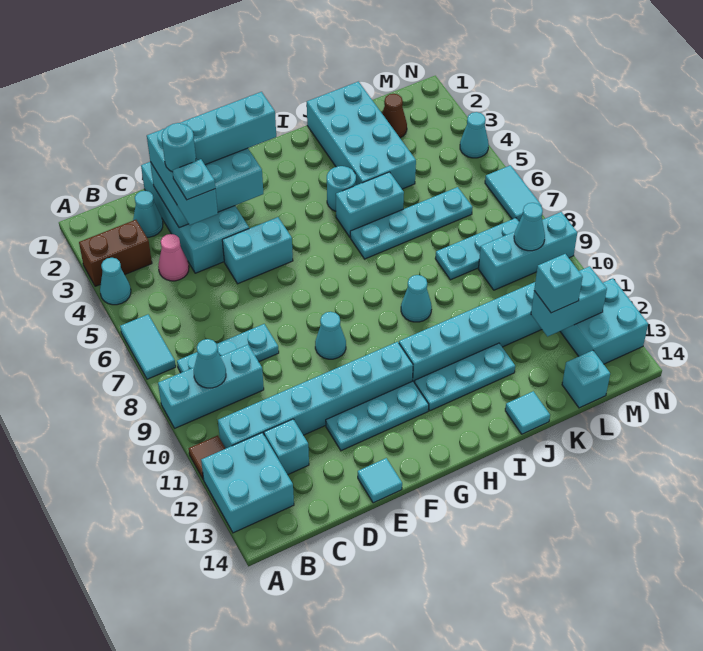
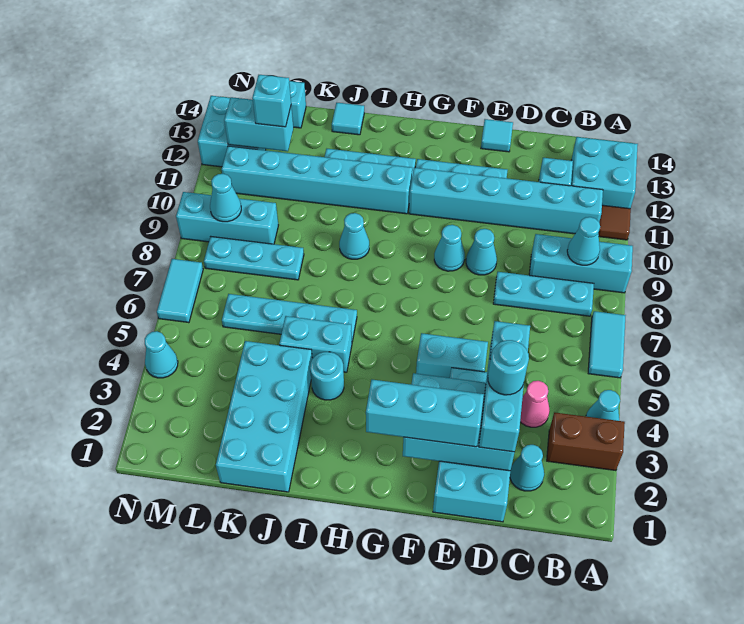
none -> cyan 1x1 cone [466,229,497,275]
brown 1x1 cone [382,94,407,138] -> none

